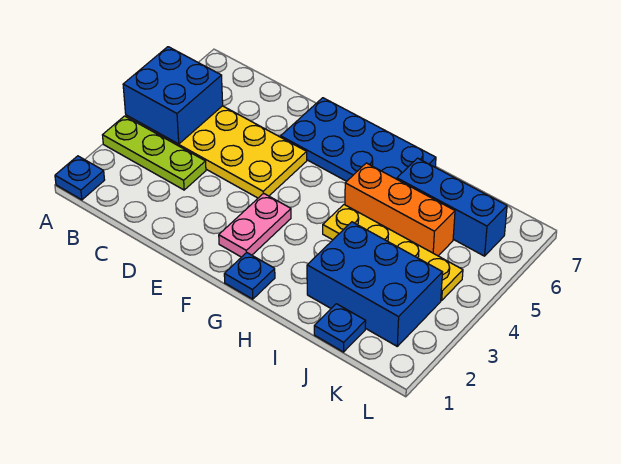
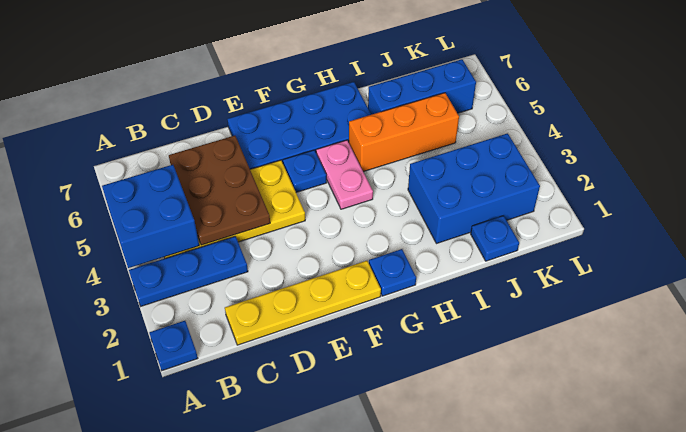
lime 1x3 plate [103,116,206,190] -> blue 1x3 plate [129,236,248,306]
none -> brown 2x3 plate [169,135,270,245]
pink 1x2 plate [219,193,291,257] -> pink 1x2 plate moved to [316,140,373,209]
none -> blue 1x1 plate [283,150,327,192]
yellow 1x4 plate [323,205,463,300] -> yellow 1x4 plate moved to [225,261,381,345]

